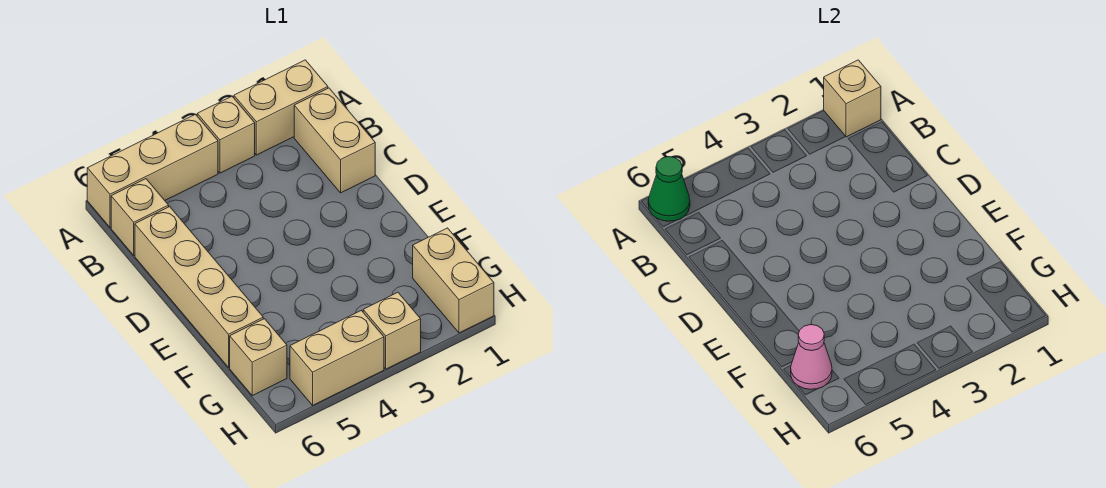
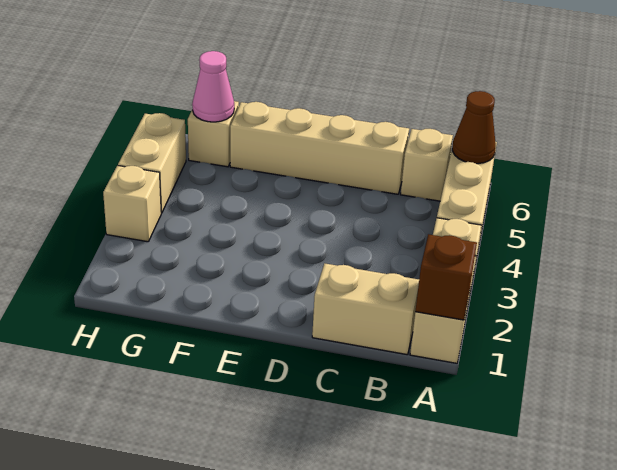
tan 1x1 brick [824,60,881,137] -> brown 1x1 brick [415,234,477,320]
green 1x1 cone [648,157,690,221] -> brown 1x1 cone [452,91,496,164]
tan 1x2 brick [413,228,494,333] -> none

